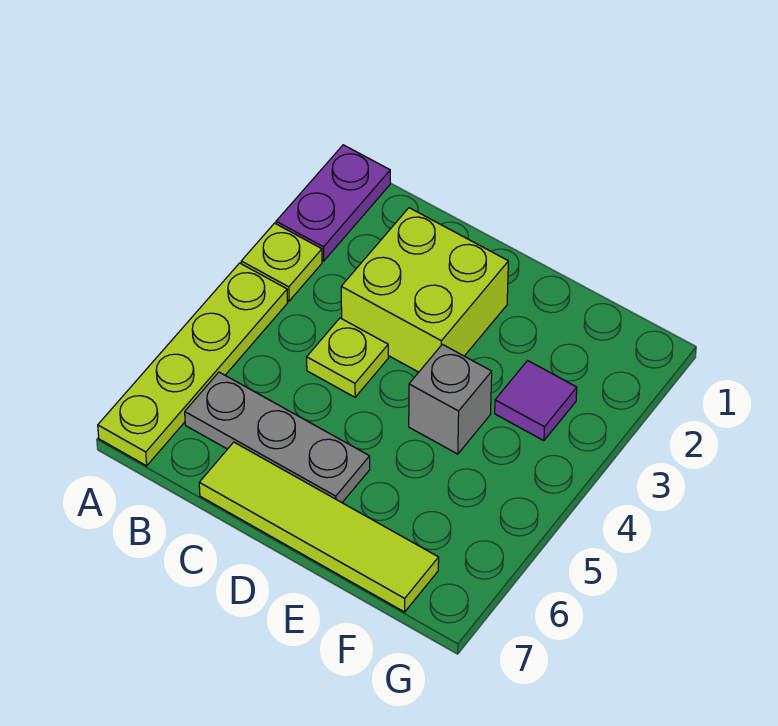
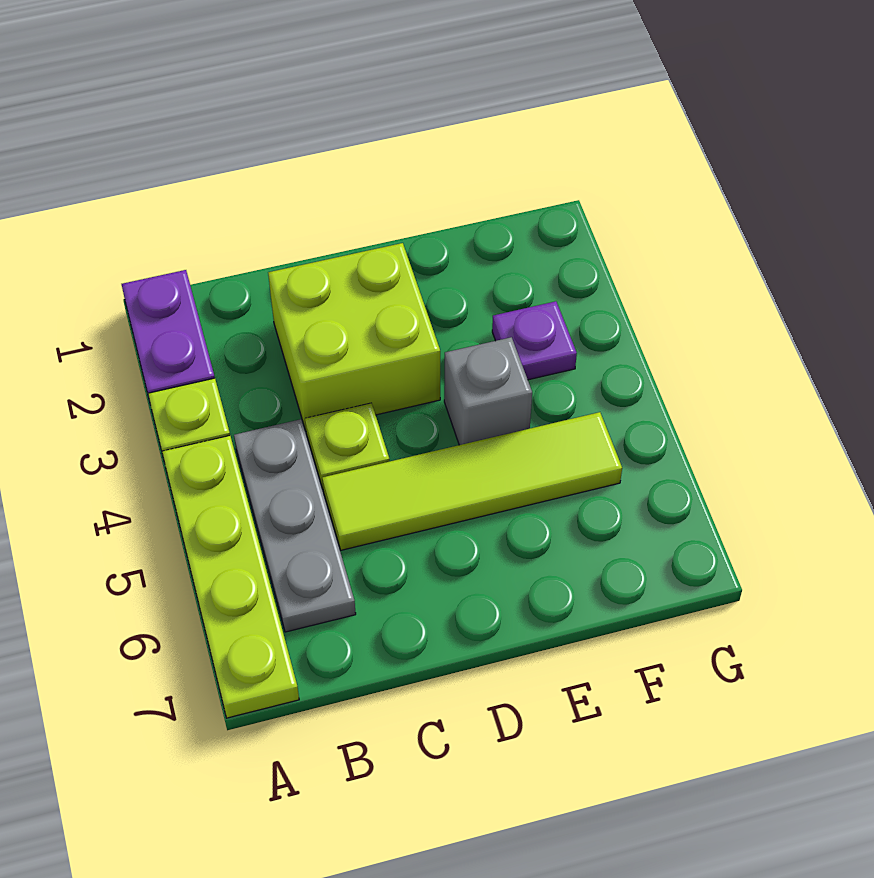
grey 1x3 plate [185,372,370,502] -> grey 1x3 plate turned to [234,419,356,632]
lime 1x4 tile [199,442,439,612] -> lime 1x4 tile moved to [322,412,622,550]
purple 1x1 tile [495,361,577,441] -> purple 1x1 plate [492,301,577,380]

